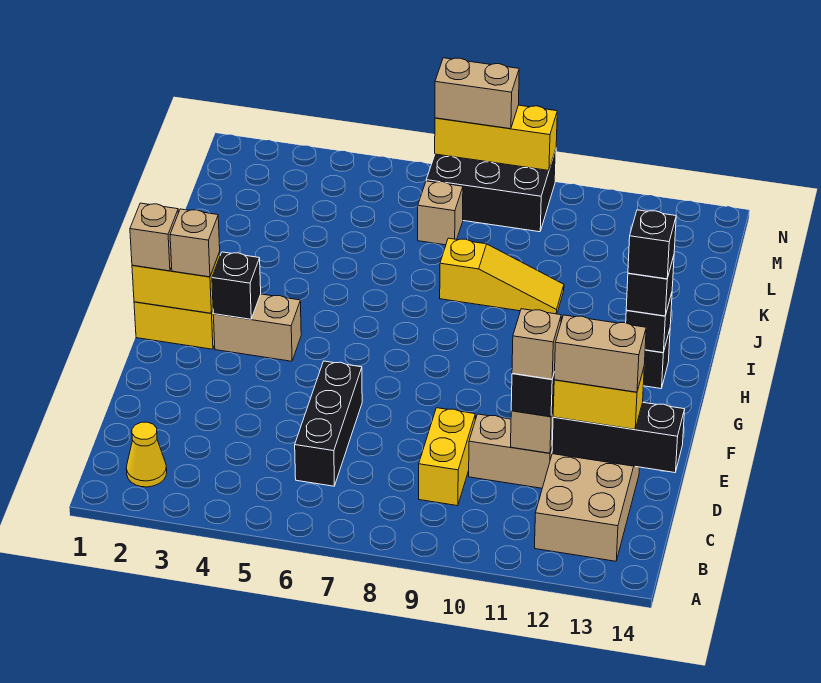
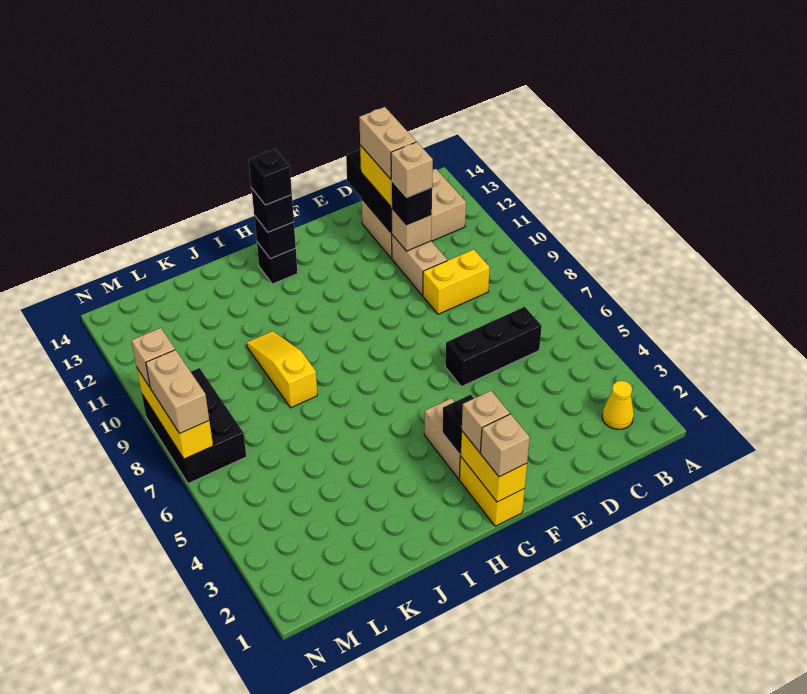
tan 1x1 brick [418,181,463,245] -> tan 1x1 brick moved to [131,328,175,387]

